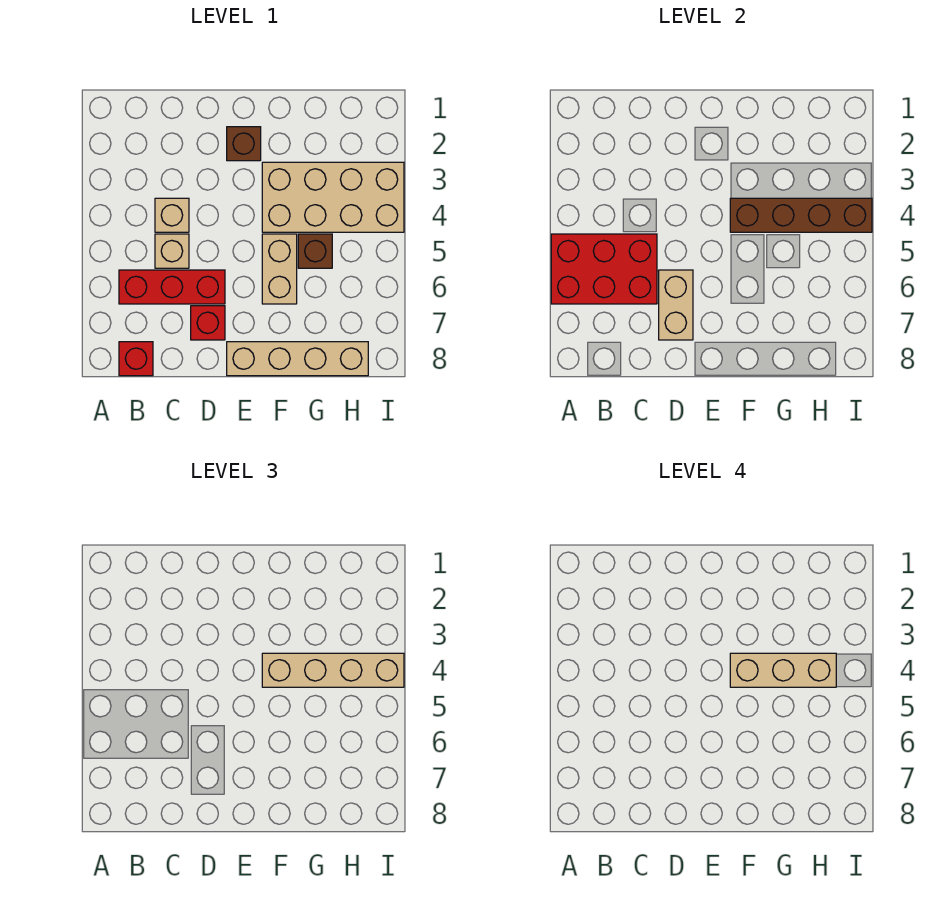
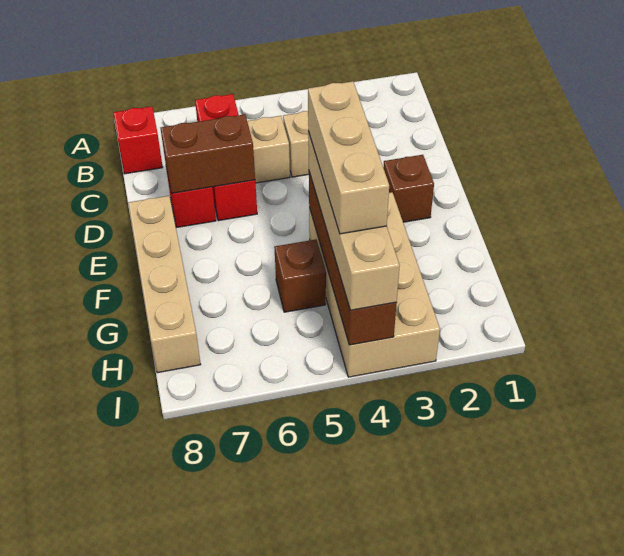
red 2x3 brick [551,234,657,304] -> none
tan 1x2 brick [659,270,693,340] -> brown 1x2 brick [161,114,255,193]
tan 1x2 brick [262,234,297,304] -> none

